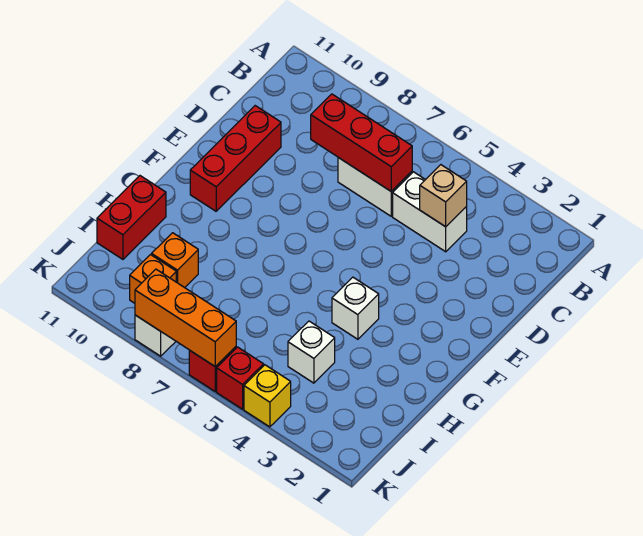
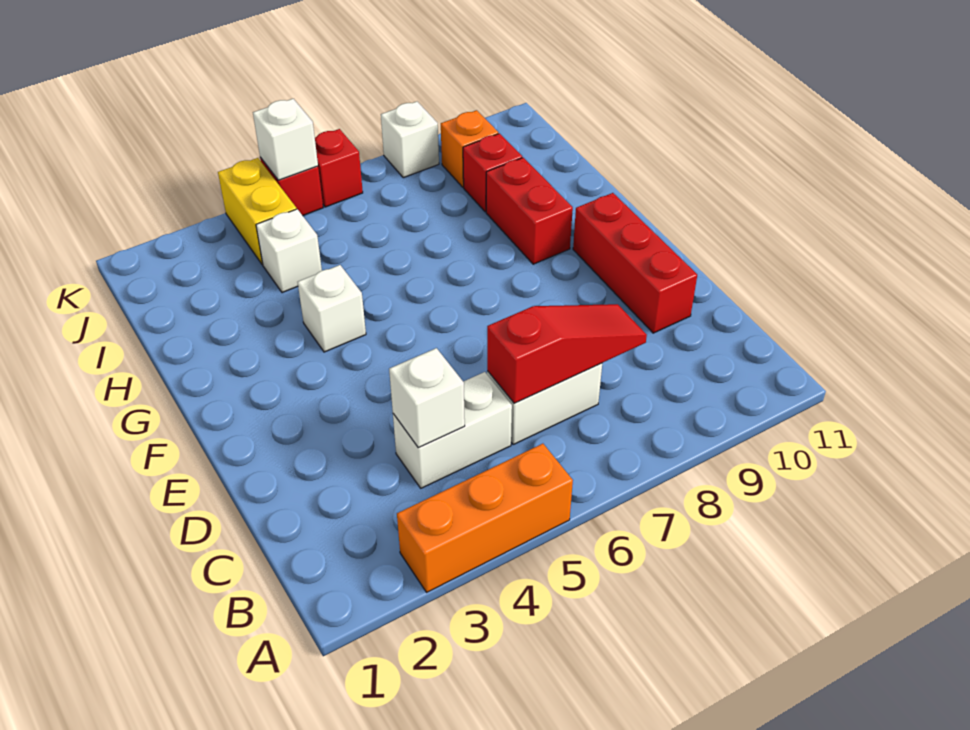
tan 1x1 brick [420,165,467,227] -> white 1x1 brick [389,348,465,448]
red 1x3 brick [311,94,412,191] -> red 1x3 slope [487,304,647,403]
red 1x2 brick [97,176,166,259] -> red 1x2 brick moved to [486,158,573,264]
orange 1x1 brick [152,233,198,288] -> red 1x1 brick [463,133,522,212]
yellow 1x1 brick [244,365,291,427] -> yellow 1x2 brick [218,158,297,265]
none -> white 1x1 brick [253,99,318,180]
orange 1x3 brick [135,269,236,367] -> orange 1x3 brick moved to [397,444,573,592]

